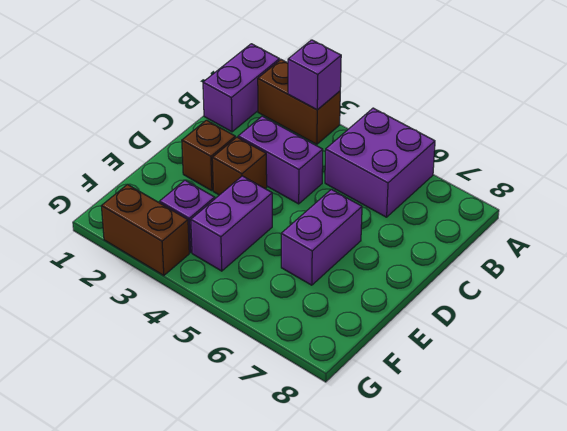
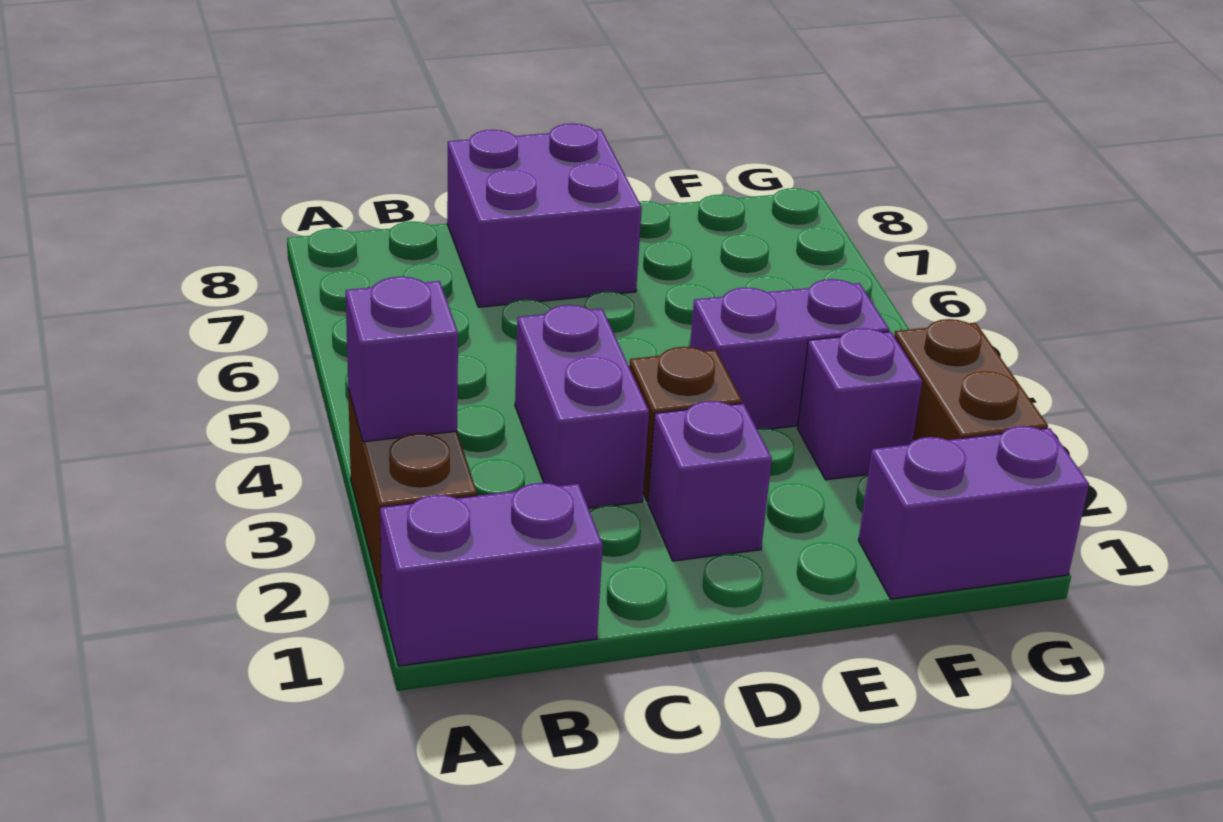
purple 2x2 brick [325,108,435,217] -> purple 2x2 brick moved to [447,123,642,307]
brown 1x1 brick [182,120,235,191] -> purple 1x1 brick [648,401,772,561]
purple 1x2 brick [281,189,362,285] -> purple 1x2 brick moved to [858,426,1089,599]

